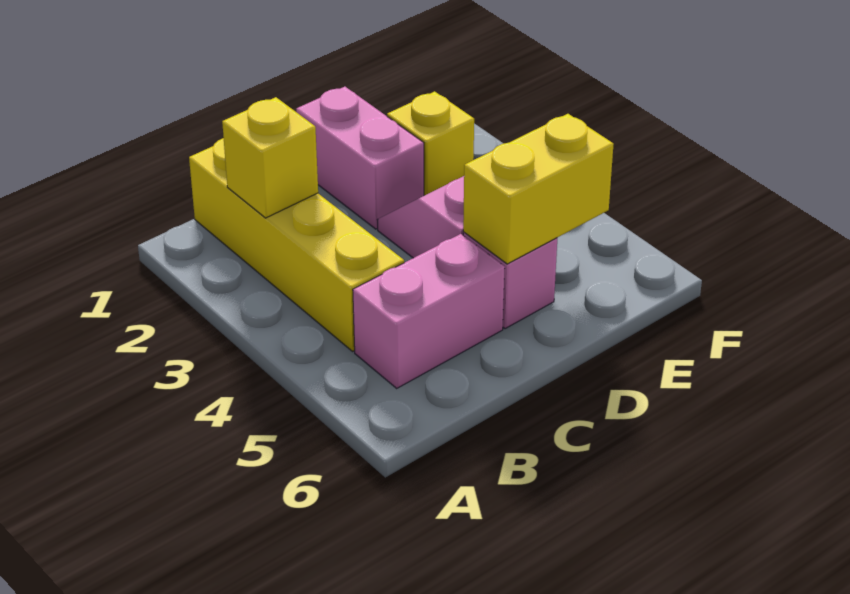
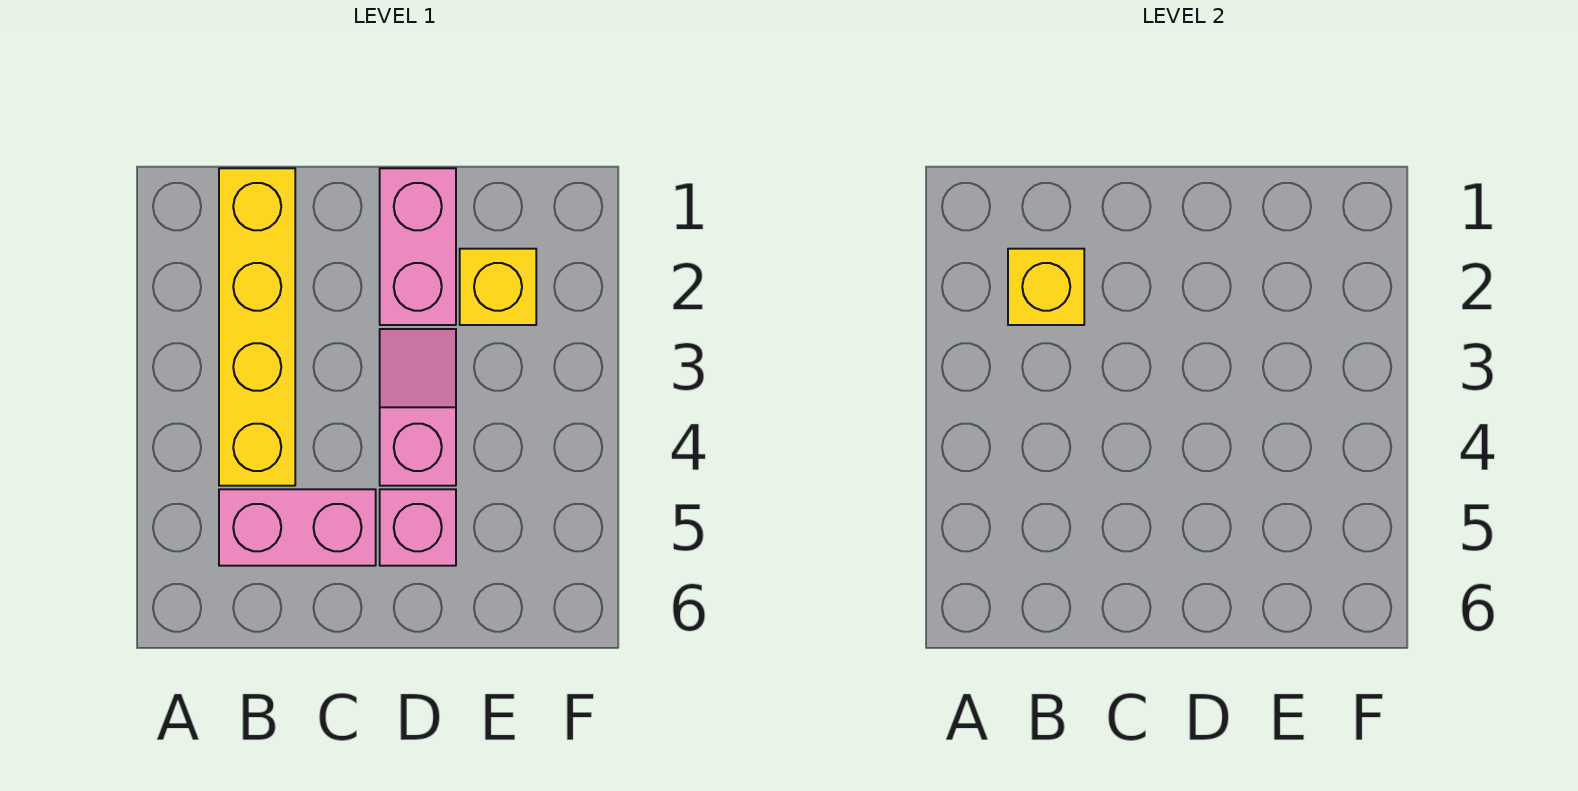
yellow 1x2 brick [463,114,614,264] -> none

